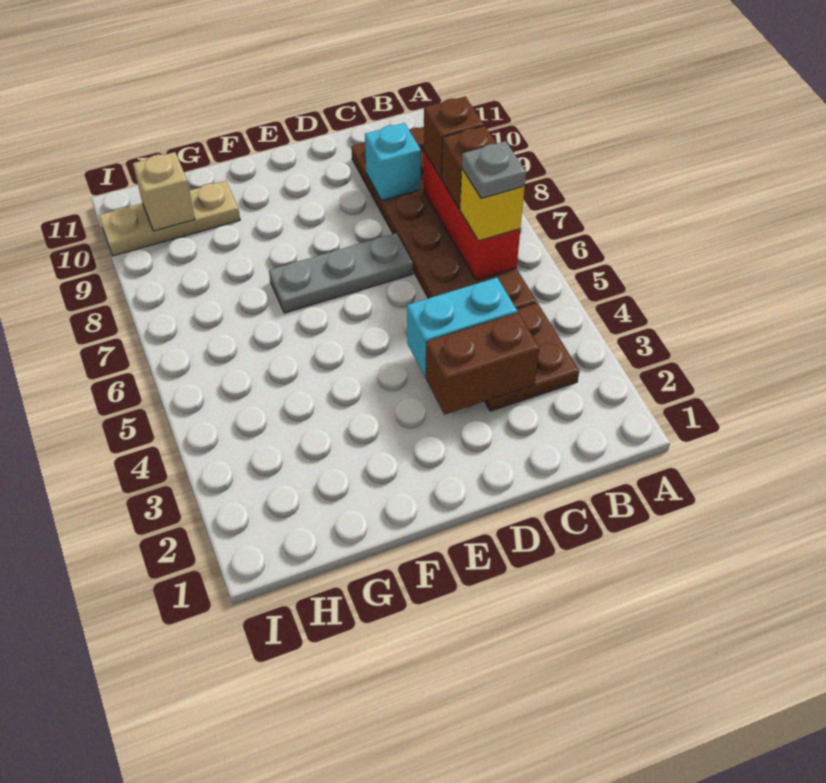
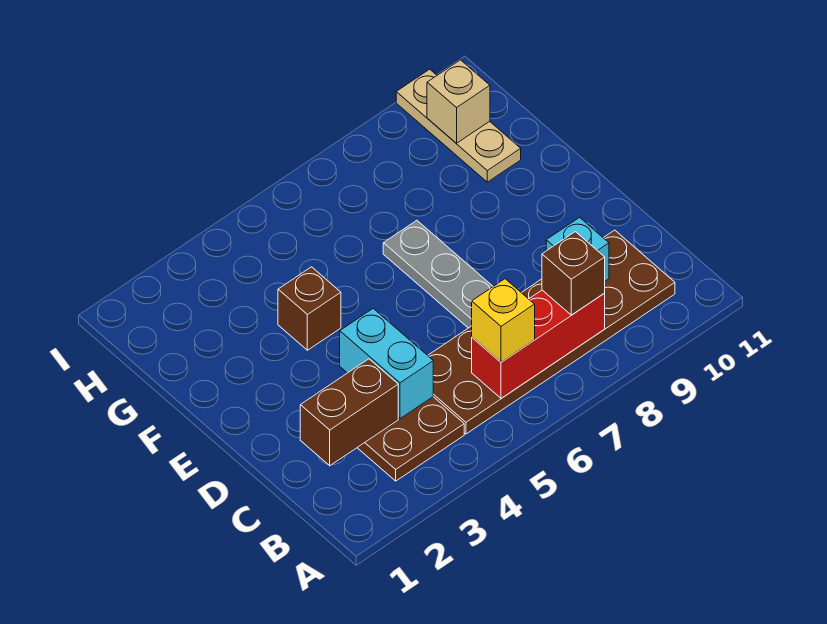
grey 1x1 plate [462,141,526,198] -> none
brown 1x1 brick [442,126,496,209] -> brown 1x1 brick moved to [278,267,341,350]
brown 1x2 brick [426,313,539,415] -> brown 1x2 brick turned to [300,359,398,466]

